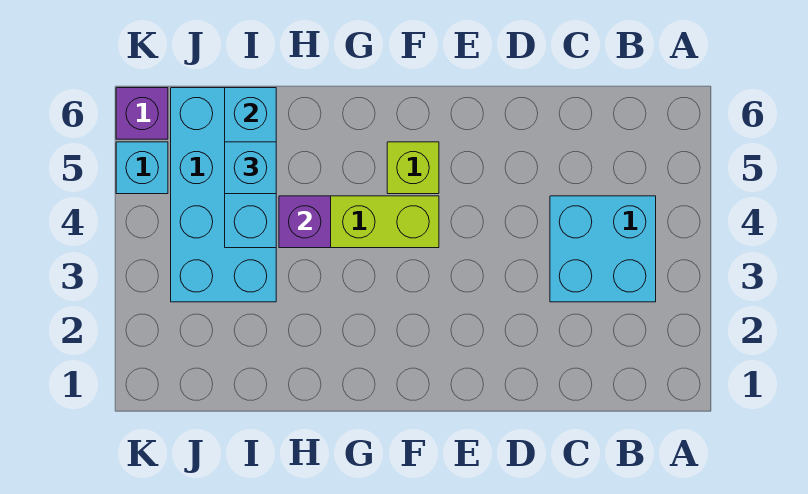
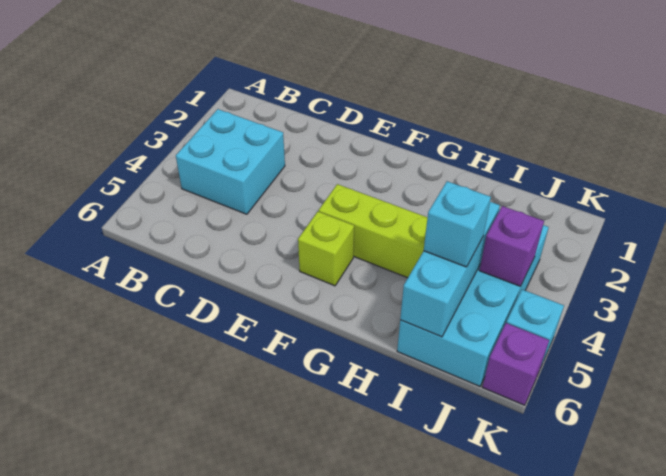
purple 1x1 brick [279,196,331,248] -> purple 1x1 brick moved to [479,206,544,286]

